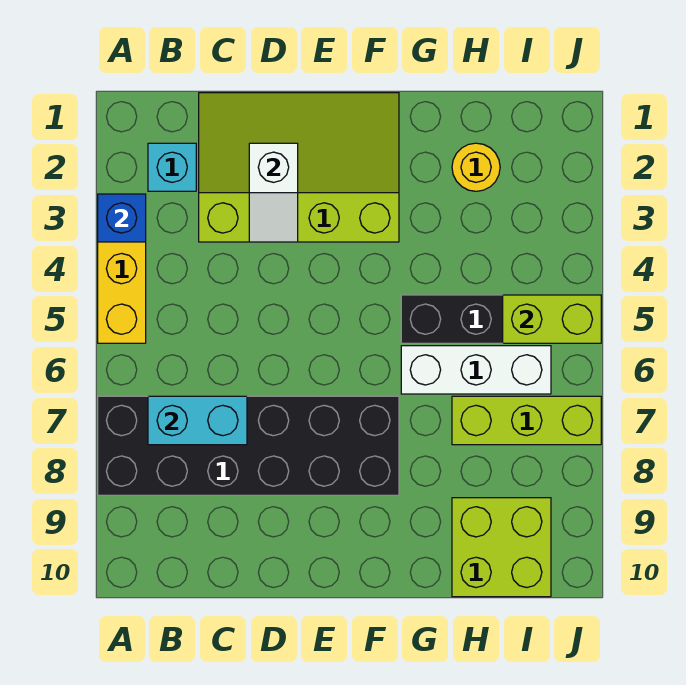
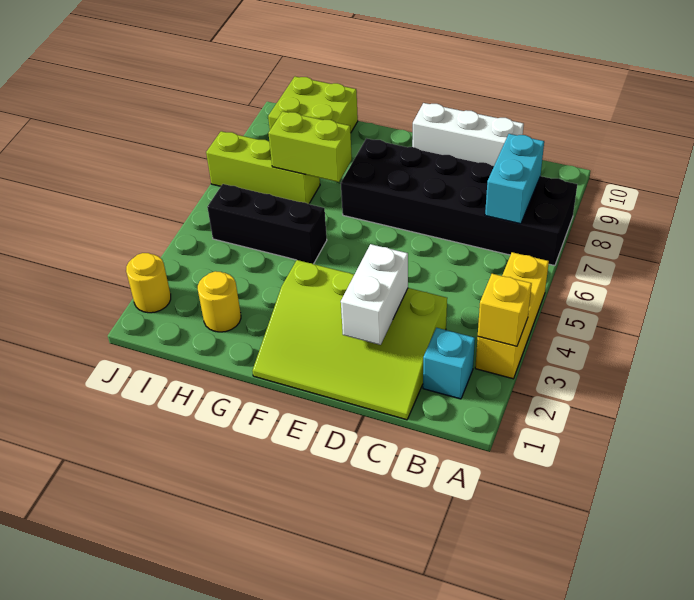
blue 1x1 brick [98,194,146,242] -> yellow 1x1 brick [478,274,532,346]
cyan 1x2 brick [148,396,247,445] -> cyan 1x2 brick turned to [485,134,544,224]
white 1x2 slope [249,143,298,242] -> white 1x2 brick [341,244,408,345]
white 1x3 brick [401,346,551,394] -> white 1x3 brick moved to [412,103,524,166]
lime 1x2 brick [503,295,601,343] -> lime 1x2 brick moved to [268,111,352,182]
none -> yellow 1x1 round brick [126,253,171,313]

